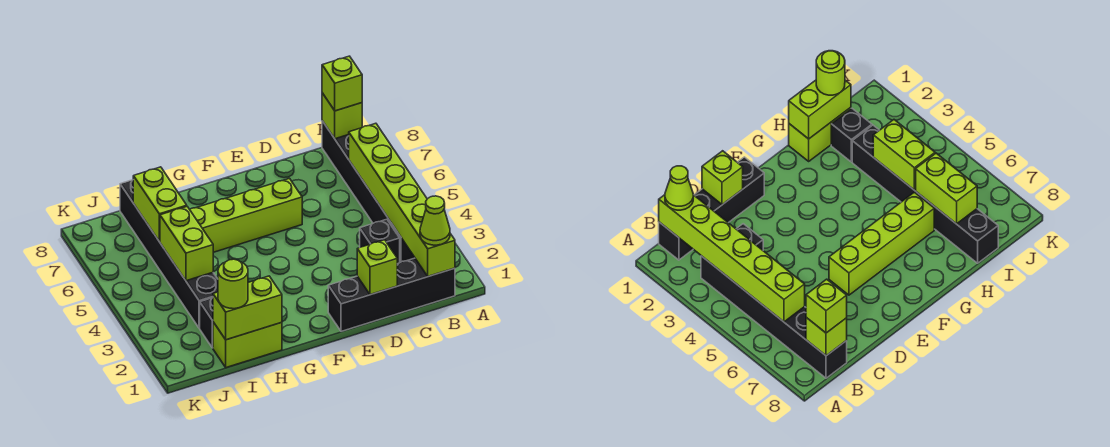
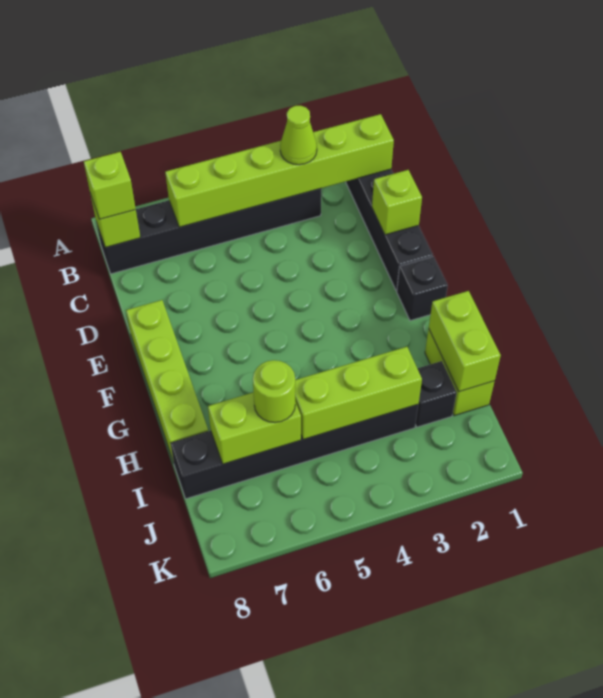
lime 1x1 cone [420,196,450,245] -> lime 1x1 cone moved to [280,106,317,165]
black 1x1 brick [360,219,400,264] -> black 1x1 brick moved to [397,256,448,321]
lime 1x4 brick [190,178,302,252] -> lime 1x4 brick moved to [126,300,208,463]
lime 1x1 round brick [218,259,248,309] -> lime 1x1 round brick moved to [253,360,295,422]
lime 1x2 brick [160,207,213,281] -> lime 1x3 brick [295,347,422,439]

